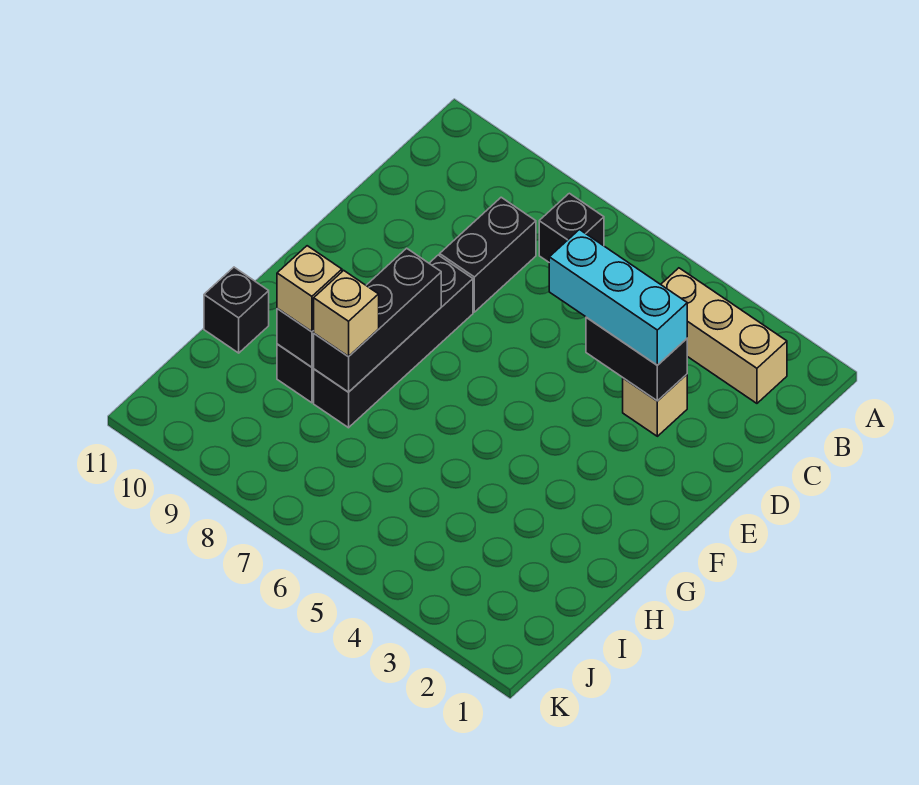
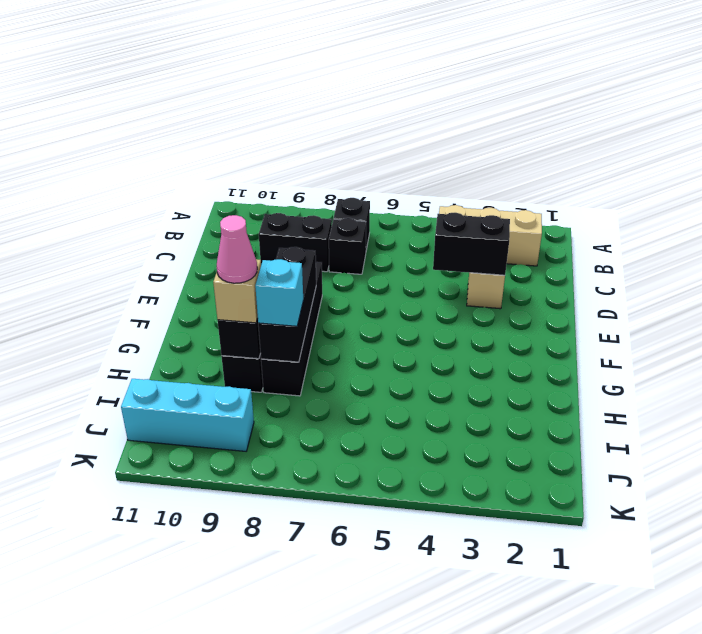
black 1x2 brick [440,197,536,312] -> black 1x2 brick turned to [259,213,332,272]
cyan 1x3 brick [549,230,687,365] -> cyan 1x3 brick moved to [121,379,254,451]
tan 1x1 brick [313,270,379,357] -> cyan 1x1 brick [255,259,303,326]
none -> pink 1x1 cone [217,215,257,283]
black 1x1 brick [204,267,269,353] -> black 1x1 brick moved to [329,218,366,274]

